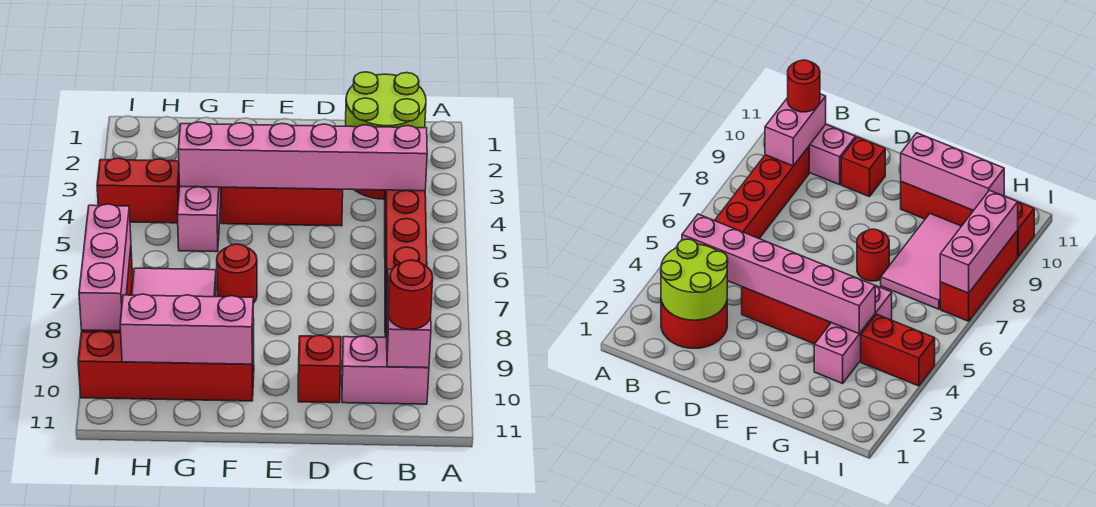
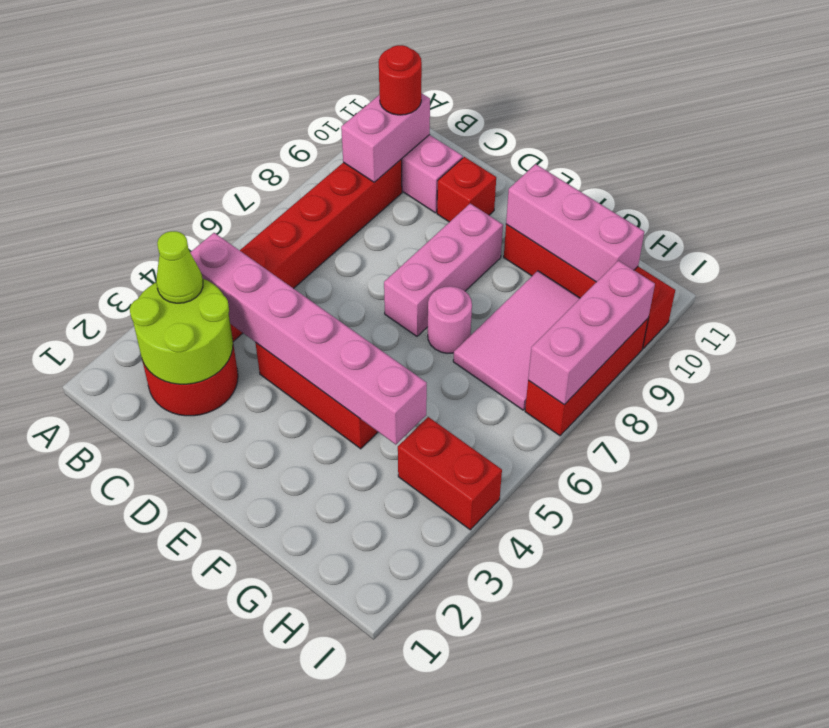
none -> lime 1x1 cone [156,231,203,303]
red 1x1 round brick [217,244,257,303] -> pink 1x1 round brick [428,286,472,353]
pink 1x3 brick [177,187,221,252] -> pink 1x3 brick moved to [384,204,503,336]

